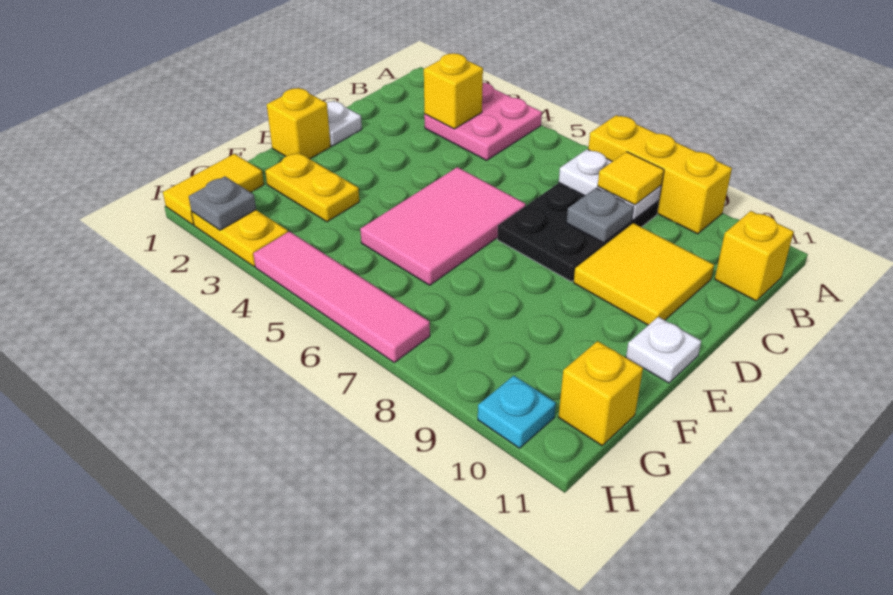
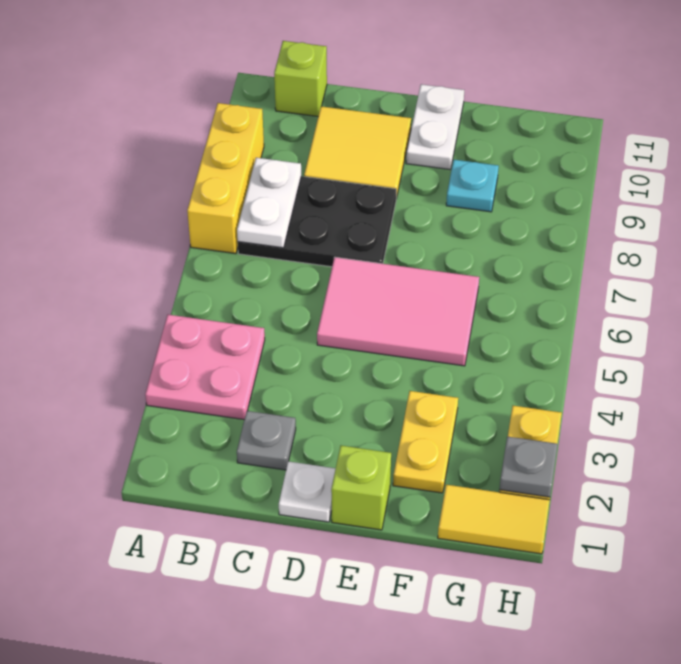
yellow 1x1 brick [424,53,483,129] -> none
yellow 1x1 tile [598,152,664,205] -> none
yellow 1x1 brick [715,211,794,301] -> lime 1x1 brick [274,41,327,117]
grey 1x1 plate [567,188,633,243] -> grey 1x1 plate moved to [237,411,296,470]
yellow 1x1 brick [267,88,331,159] -> lime 1x1 brick [331,446,391,530]
white 1x1 plate [626,317,701,383] -> white 1x2 plate [406,84,464,170]
yellow 1x1 brick [559,341,643,446] -> none
pink 1x4 tile [253,231,430,362] -> none
cyan 1x1 plate [478,376,556,448] -> cyan 1x1 plate moved to [446,160,499,212]

